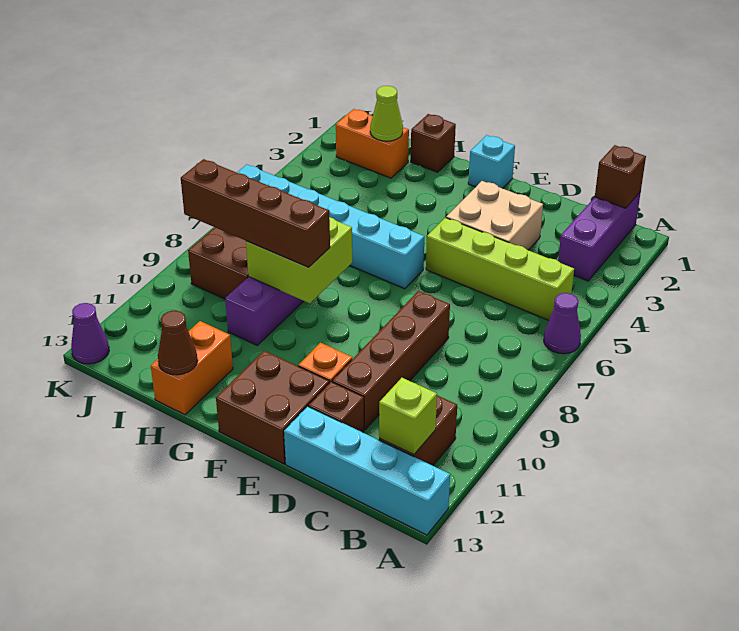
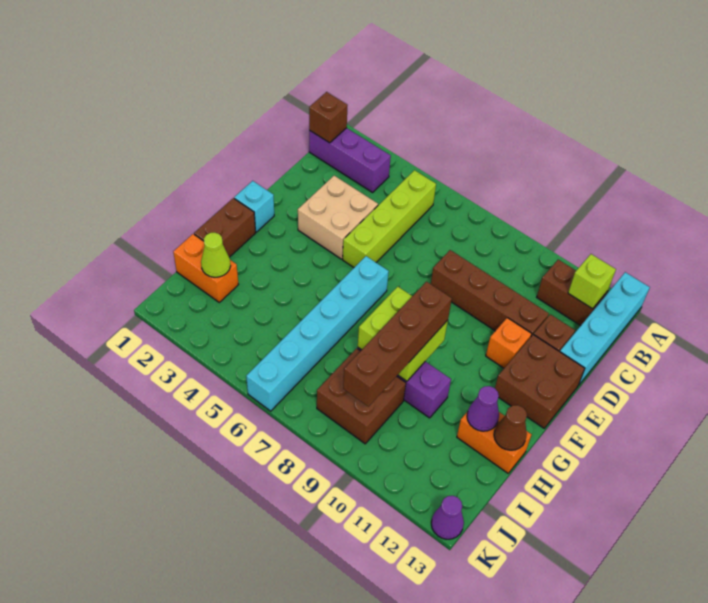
purple 1x1 cone [544,293,581,354] -> purple 1x1 cone moved to [467,386,499,431]
brown 1x1 brick [411,114,456,172] -> brown 1x2 brick [194,198,256,257]
orange 1x2 brick [336,109,409,178] -> orange 1x2 brick turned to [173,234,238,302]

